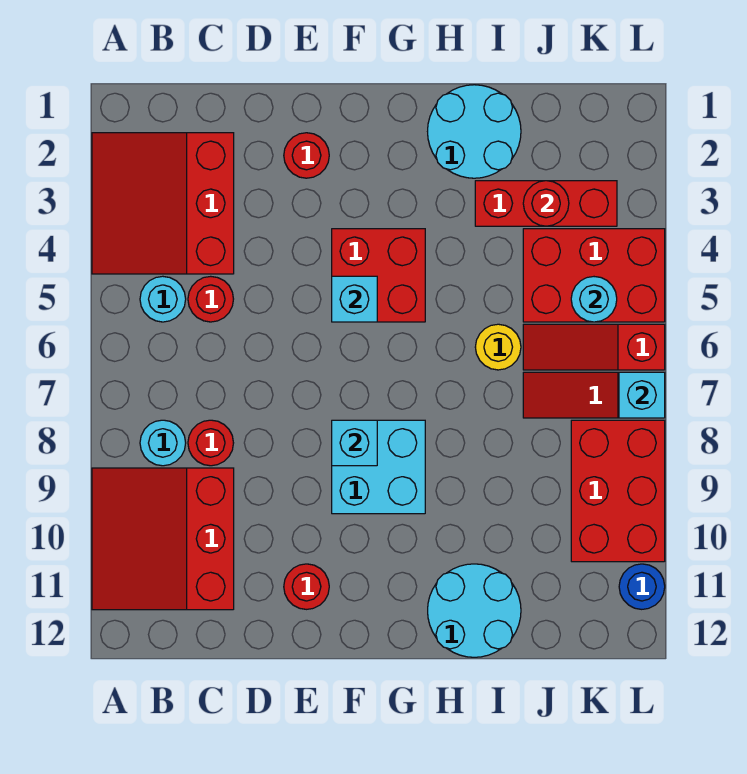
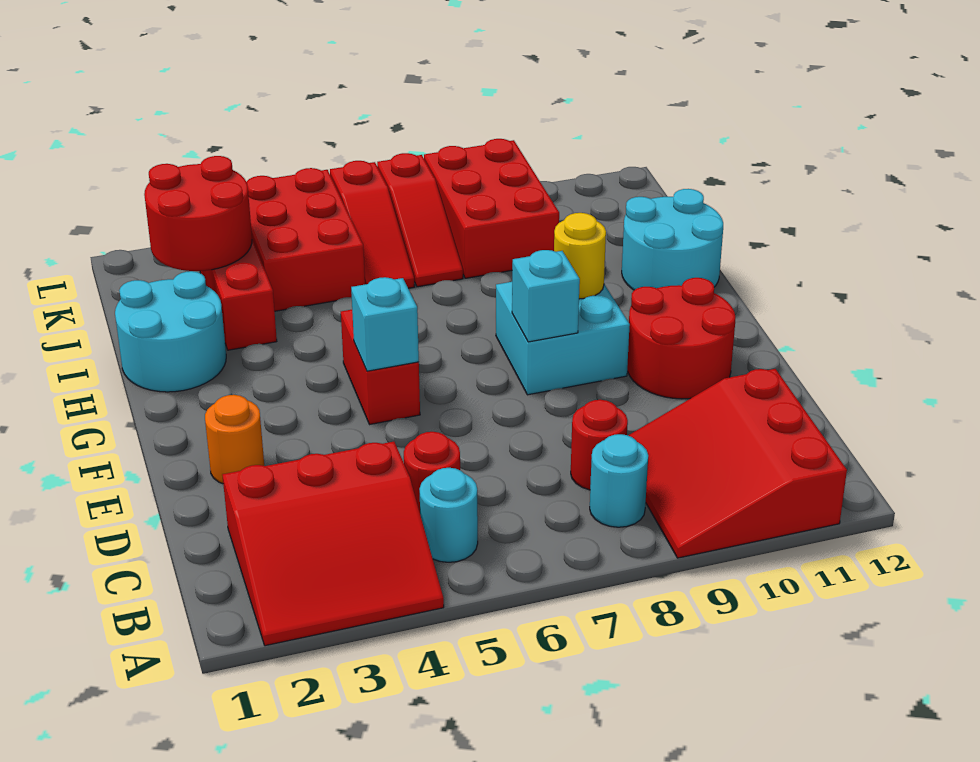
red 3x3 slope [92,468,234,610] -> red 3x3 slope turned to [628,369,847,558]
red 1x1 round brick [284,133,329,178] -> orange 1x1 round brick [205,395,264,484]
red 1x1 round brick [284,564,329,609] -> red 2x2 round brick [627,278,735,399]
red 2x2 brick [332,229,425,322] -> red 1x2 brick [341,310,420,424]
yellow 1x1 round brick [475,324,521,370] -> yellow 1x1 round brick moved to [554,213,606,299]
red 1x1 round brick [523,181,569,226] -> red 2x2 round brick [144,156,252,271]
cyan 1x1 round brick [571,277,617,322] -> none
red 2x3 brick [571,420,665,562] -> red 2x3 brick turned to [424,139,559,278]
cyan 1x1 brick [619,372,665,418] -> none
blue 1x1 round brick [619,564,665,609] -> none

